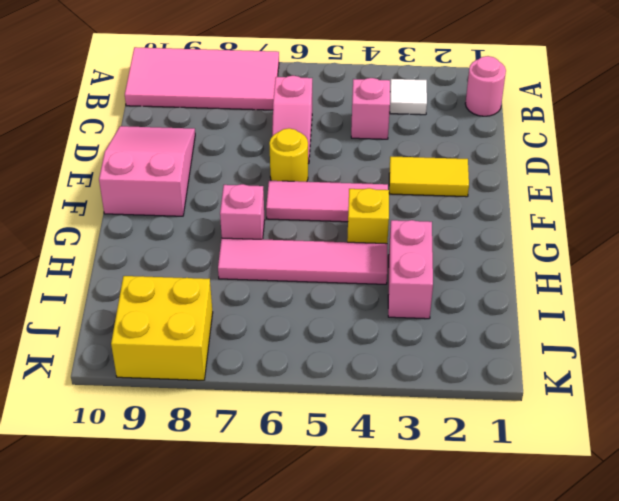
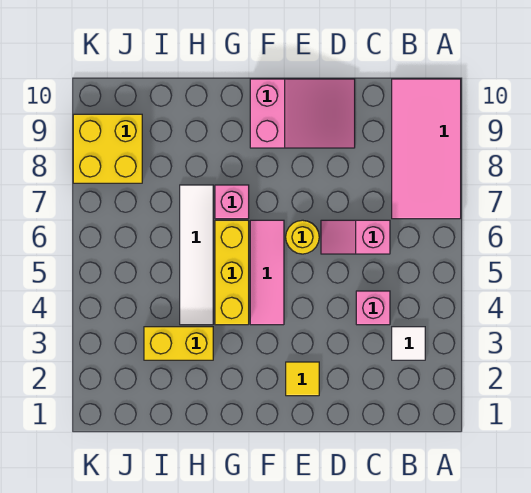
pink 1x1 round brick [465,56,506,116] -> none
yellow 1x2 tile [389,156,469,197] -> yellow 1x1 tile [286,362,319,396]
yellow 1x1 brick [347,188,389,244] -> yellow 1x3 brick [215,220,249,325]
pink 1x2 brick [388,220,433,319] -> yellow 1x2 brick [144,327,213,360]
pink 1x4 tile [218,238,387,284] -> white 1x4 tile [180,185,213,325]

